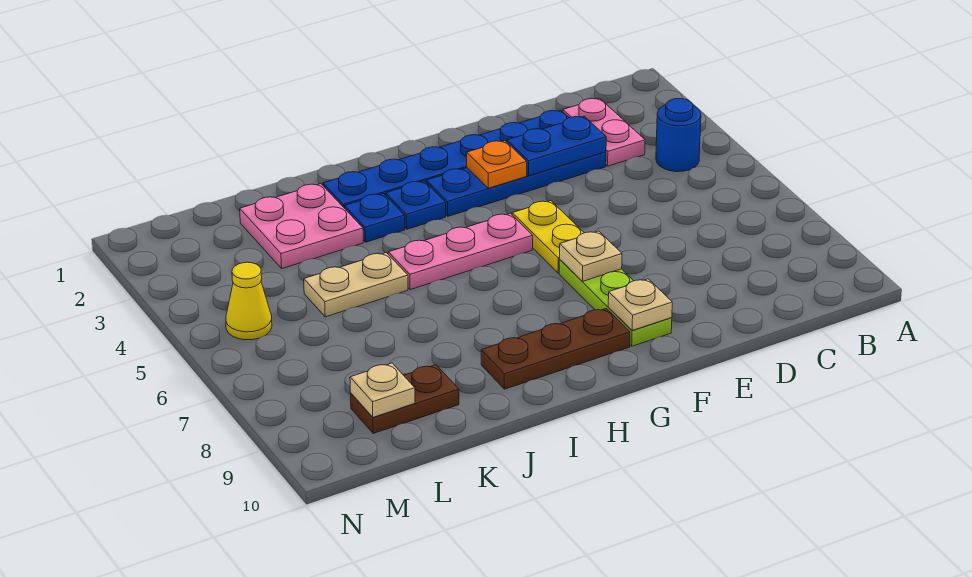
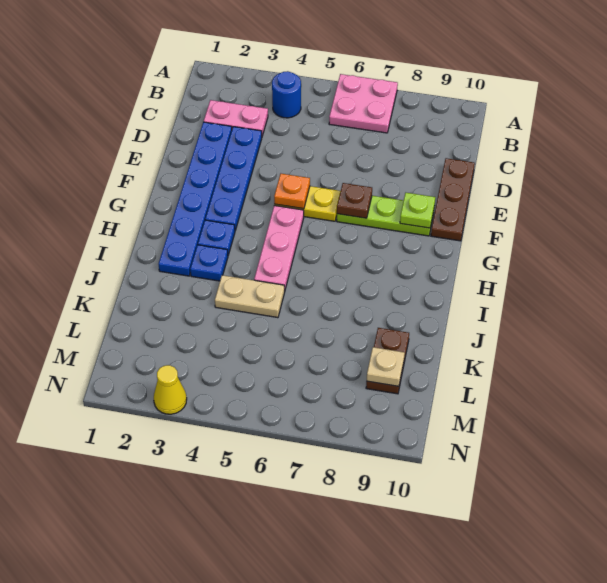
blue 1x2 plate [507,116,606,176] -> none
orange 1x1 plate [467,141,527,188] -> orange 1x1 plate moved to [274,174,310,209]
tan 1x1 plate [559,231,622,282] -> brown 1x1 plate [337,183,372,218]
tan 1x1 plate [608,279,672,330] -> lime 1x1 plate [400,193,435,228]
brown 1x3 plate [481,308,630,389] -> brown 1x3 plate moved to [431,158,475,241]
pink 2x2 plate [240,184,363,268] -> pink 2x2 plate moved to [329,74,398,133]
tan 1x2 plate [304,253,408,317] -> tan 1x2 plate turned to [215,275,285,318]
yellow 1x1 cone [226,262,272,340] -> yellow 1x1 cone moved to [154,365,187,414]

